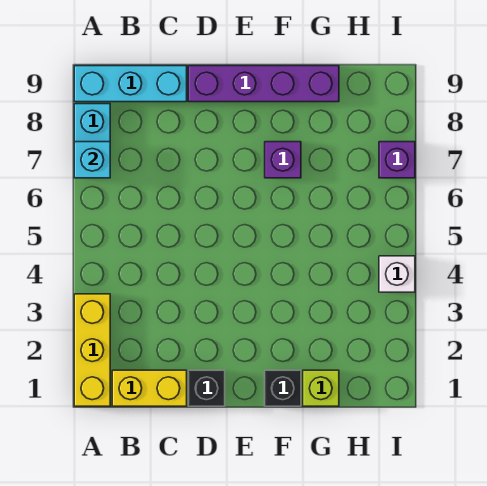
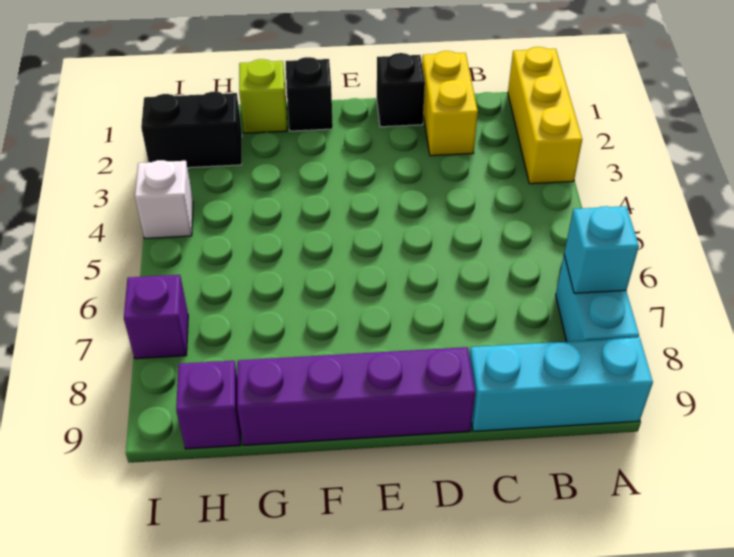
yellow 1x2 brick [112,370,187,406] -> yellow 1x2 brick turned to [422,51,478,156]
purple 1x1 brick [265,142,301,178] -> purple 1x1 brick moved to [176,361,241,449]
none -> black 1x2 brick [141,92,242,168]

